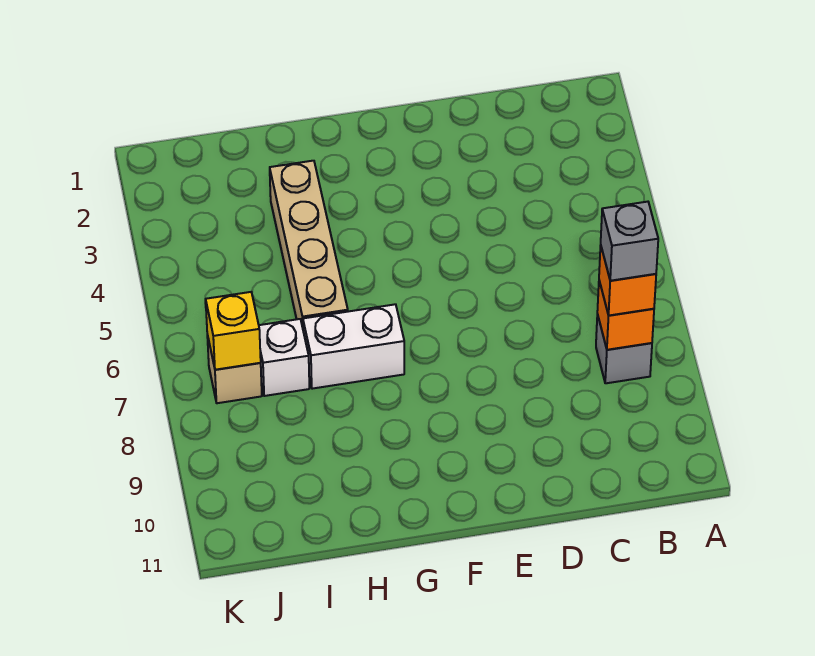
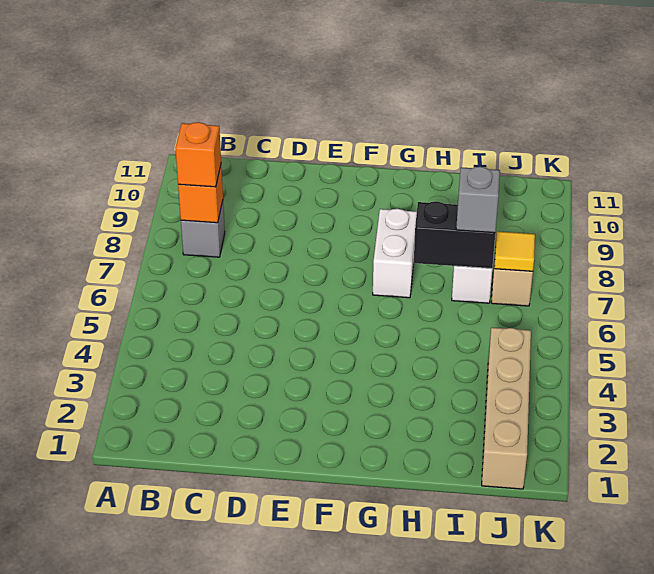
grey 1x1 brick [601,202,658,281] -> grey 1x1 brick moved to [456,167,500,233]
white 1x2 brick [303,304,404,389] -> white 1x2 brick turned to [373,209,417,298]
tan 1x4 brick [270,161,348,327] -> tan 1x4 brick moved to [482,328,531,489]
none -> black 1x2 brick [414,201,495,269]
yellow 1x1 brick [206,292,261,370] -> yellow 1x1 tile [494,231,535,271]

